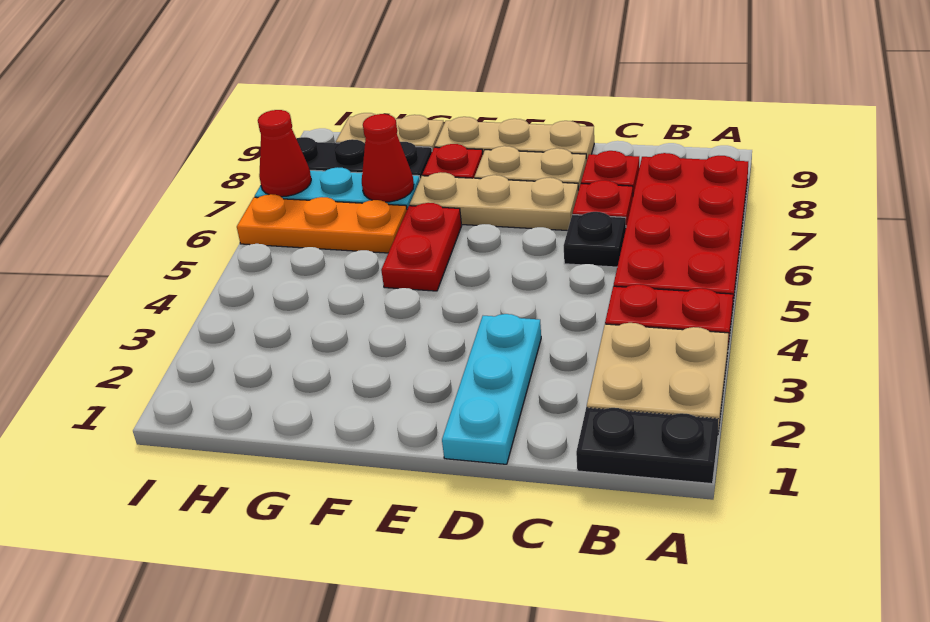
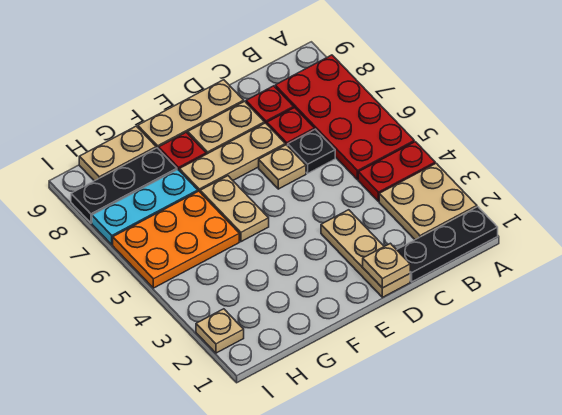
black 1x2 plate [576,408,718,484] -> black 1x3 plate [397,207,498,282]
cyan 1x3 plate [442,314,541,464] -> tan 1x3 plate [321,210,410,297]
none -> tan 1x1 plate [363,243,410,288]
none -> tan 1x1 plate [259,145,306,189]
red 1x2 plate [381,203,462,291] -> tan 1x2 plate [200,176,269,242]
orange 1x3 plate [237,194,407,253] -> orange 2x3 plate [113,191,239,288]
red 1x1 cone [362,114,414,202] -> none
none -> tan 1x1 plate [196,309,244,353]
red 1x1 cone [258,110,311,197] -> none

